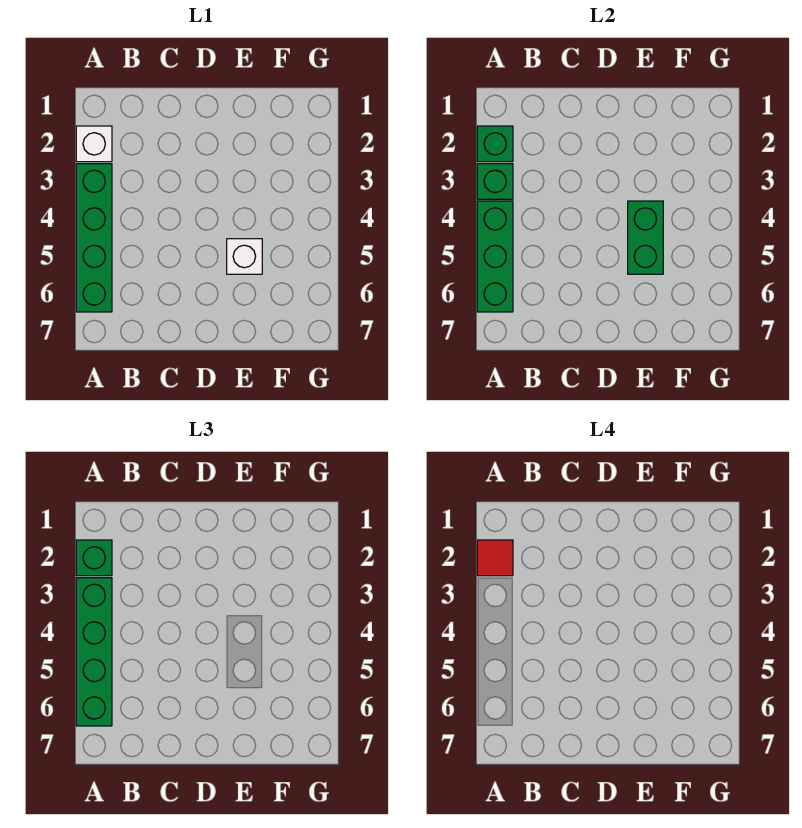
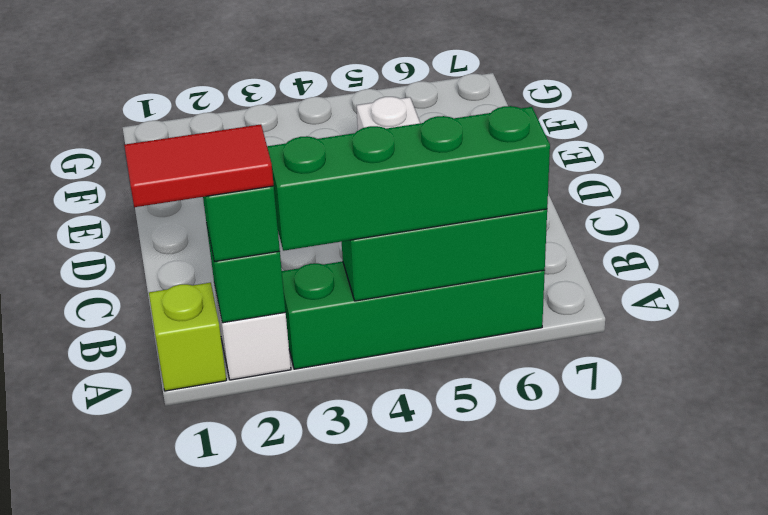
none -> lime 1x1 brick [149,283,226,391]
red 1x1 tile [477,540,513,576] -> red 1x2 tile [124,124,274,207]
green 1x1 brick [477,164,513,199] -> none
green 1x2 brick [628,201,663,274] -> none

